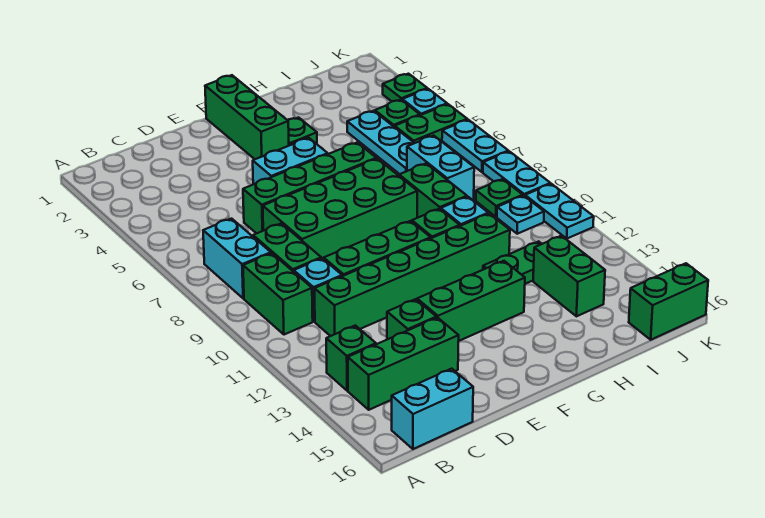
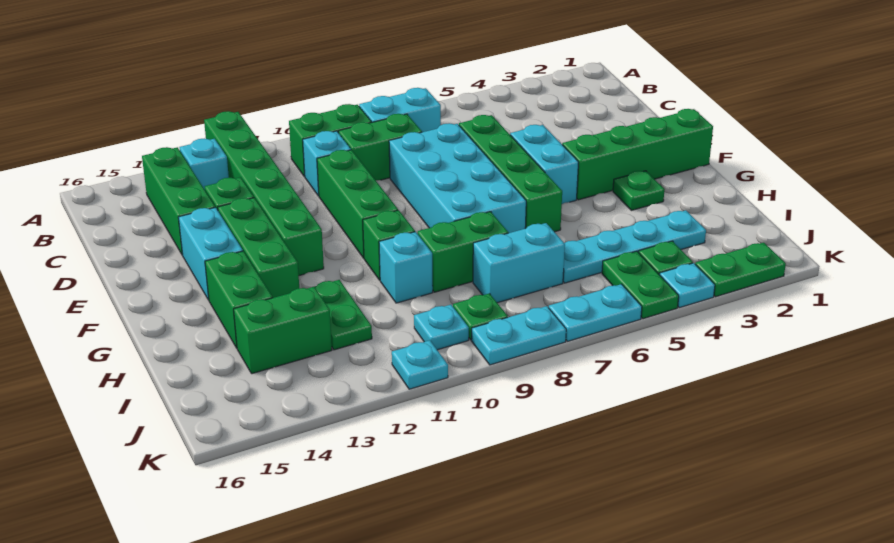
green 1x1 brick [326,325,376,391] -> cyan 1x1 brick [180,138,229,189]
cyan 1x2 brick [392,369,473,449] -> cyan 1x2 brick moved to [178,207,243,300]
green 1x6 brick [315,214,510,336] -> green 1x6 brick moved to [204,111,324,276]
green 2x4 brick [263,159,417,259] -> cyan 2x4 brick [389,123,526,233]
green 1x3 brick [205,75,289,159] -> green 1x4 brick [562,109,713,200]
cyan 1x3 plate [347,111,414,174] -> cyan 1x4 plate [563,210,706,283]
green 1x2 brick [629,263,708,340] -> green 1x2 brick moved to [205,251,273,348]
green 1x1 plate [383,74,427,101] -> green 1x2 plate [695,243,786,297]
cyan 1x2 plate [525,184,594,238] -> cyan 1x1 plate [392,340,448,389]

